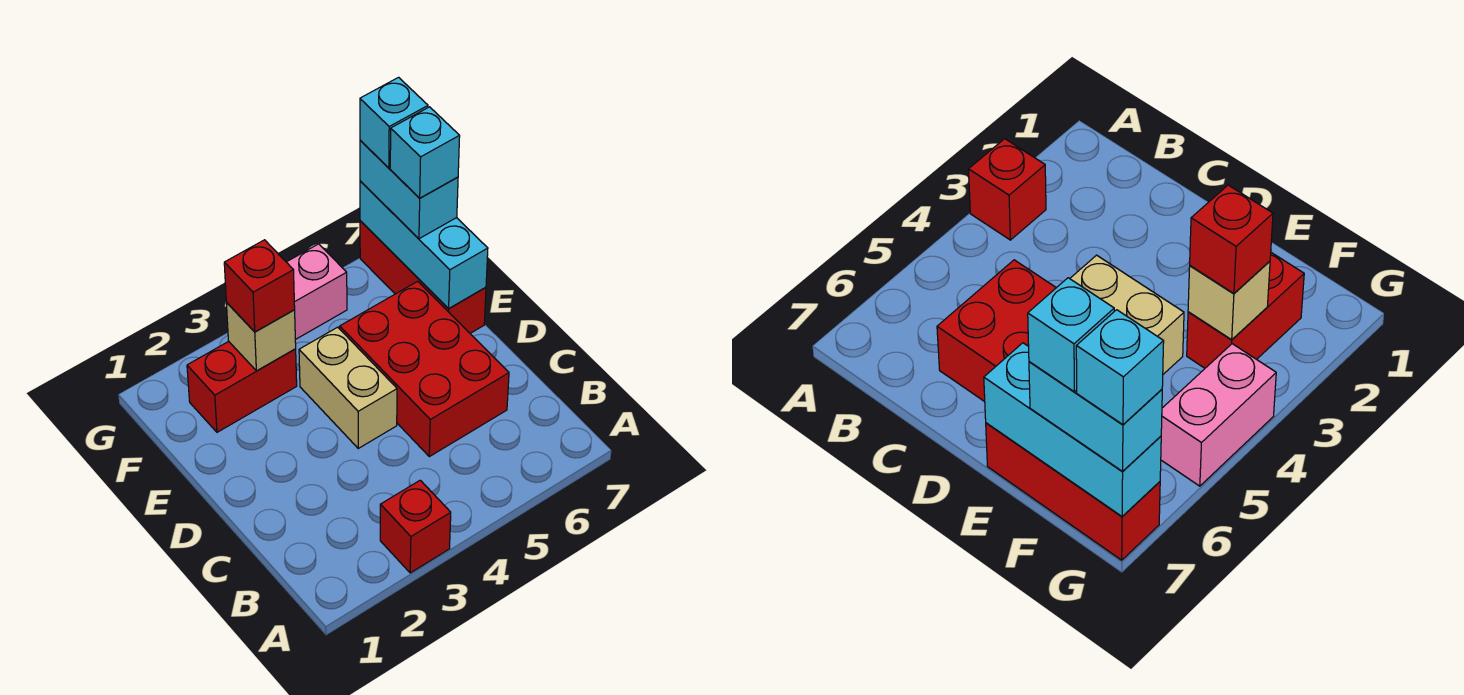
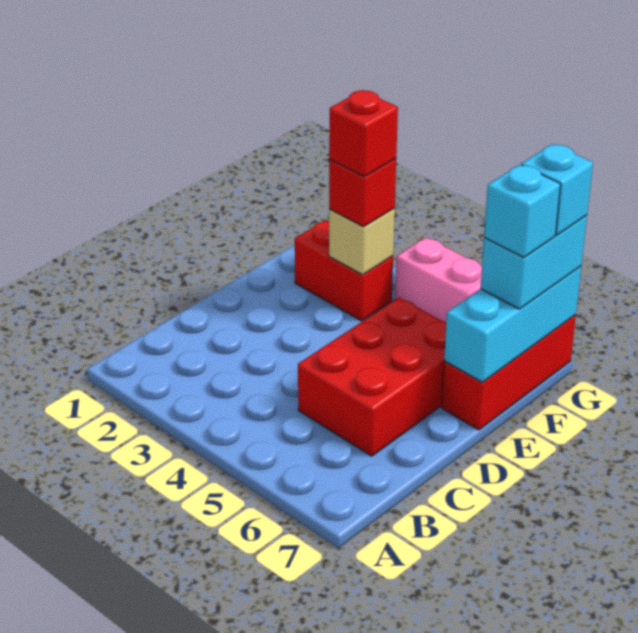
red 1x1 brick [380,480,451,573] -> red 1x1 brick moved to [329,90,398,177]
tan 1x2 brick [299,327,397,448] -> none

